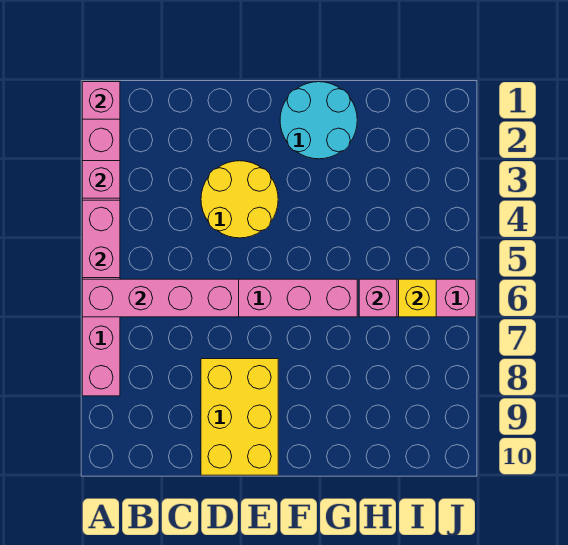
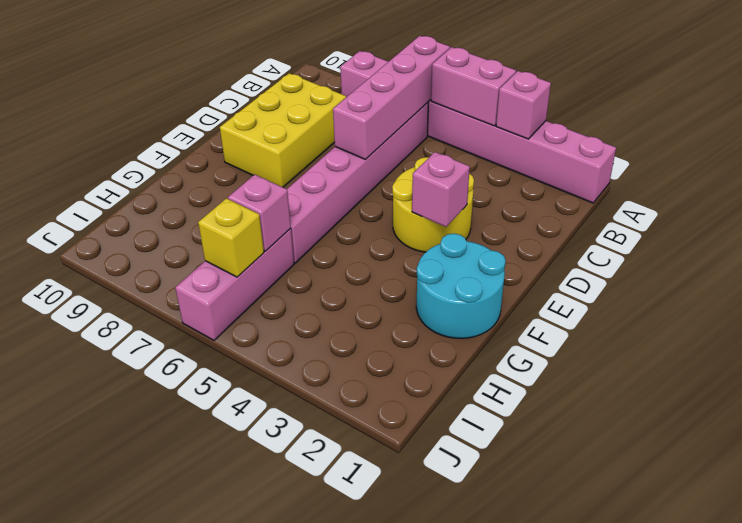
pink 1x1 brick [82,82,120,119] -> pink 1x1 brick moved to [412,152,470,227]
yellow 2x3 brick [201,359,278,475] -> yellow 2x3 brick turned to [220,73,346,187]

